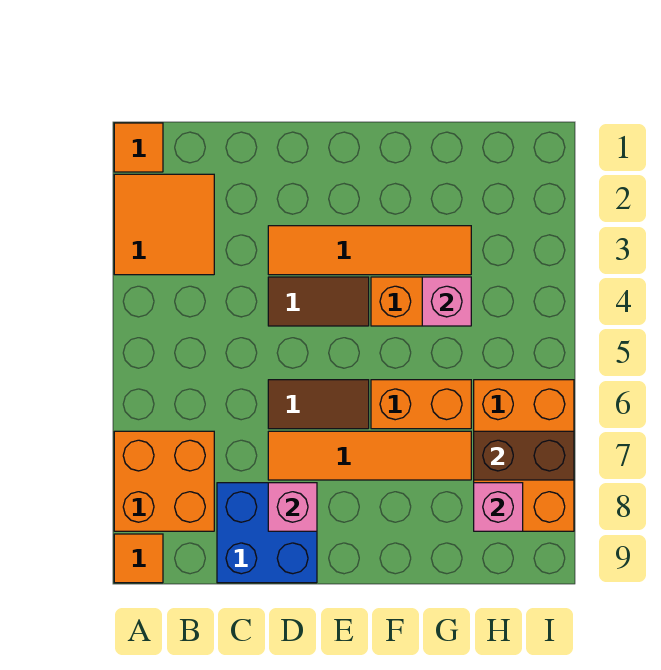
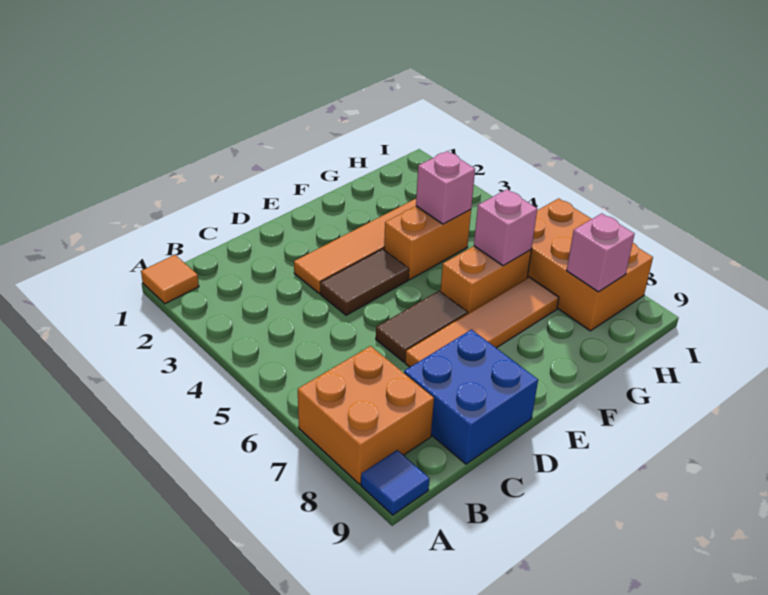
orange 2x2 tile [114,174,214,275] -> none
orange 1x1 tile [114,534,163,583] -> blue 1x1 tile [361,450,429,515]
pink 1x1 brick [268,483,317,531] -> pink 1x1 brick moved to [474,189,537,266]
brown 1x2 brick [474,431,574,480] -> none

